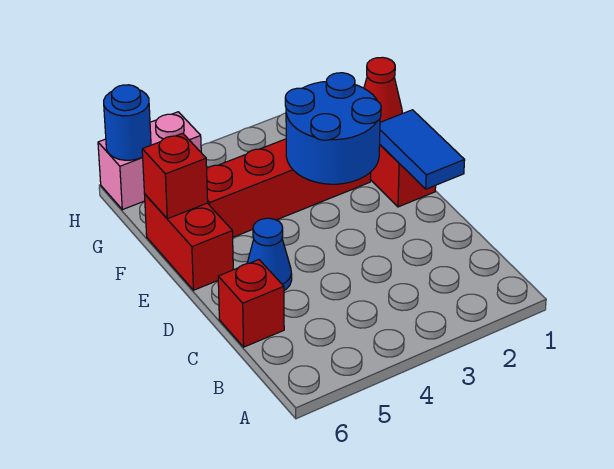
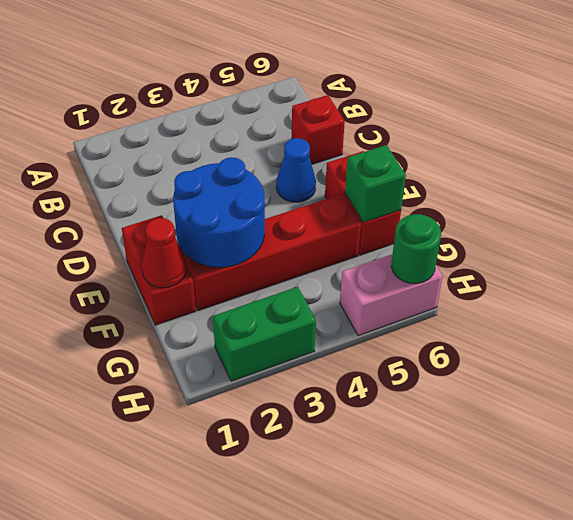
blue 1x2 tile [380,110,465,189] -> none
red 1x1 brick [142,133,208,219] -> green 1x1 brick [345,145,406,222]
none -> green 1x2 brick [213,287,316,381]
blue 1x1 round brick [104,85,151,160] -> green 1x1 round brick [391,214,441,284]

